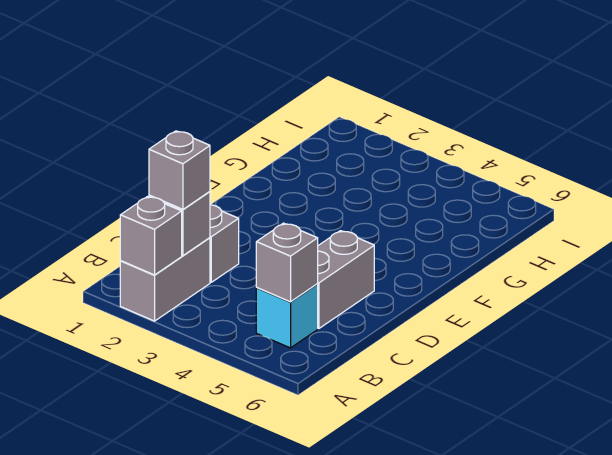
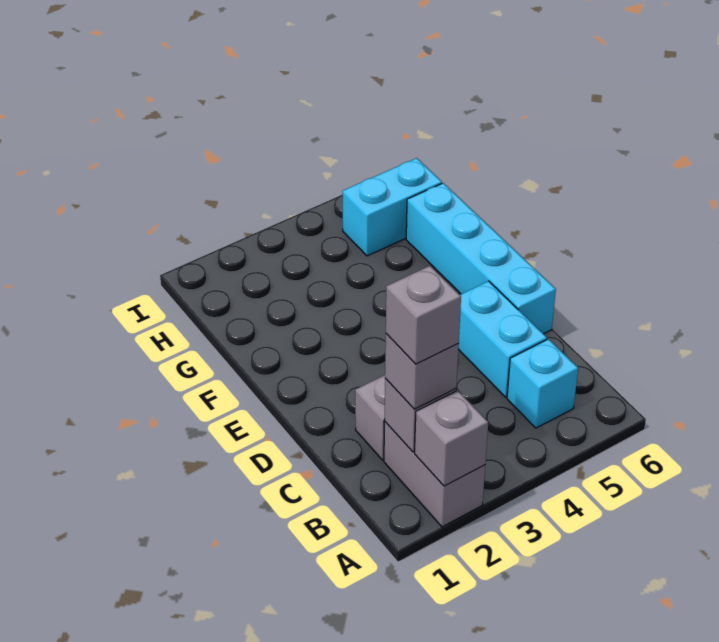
grey 1x1 brick [256,223,318,302] -> grey 1x1 brick moved to [386,266,461,364]
grey 1x2 brick [318,231,374,329] -> cyan 1x2 brick [458,281,547,397]
none -> cyan 1x4 brick [406,183,556,334]
none -> cyan 1x2 brick [342,158,442,256]

